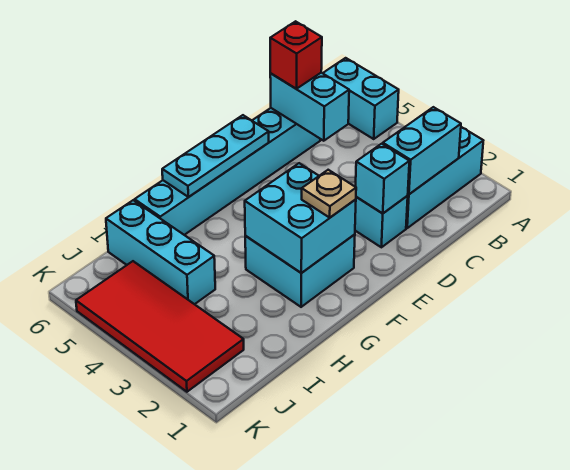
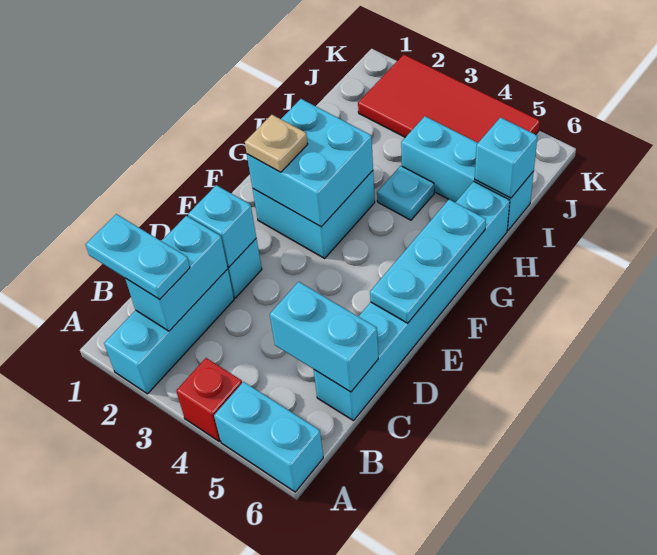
none -> cyan 1x2 plate [86,214,190,299]
red 1x1 brick [270,21,322,89] -> red 1x1 brick moved to [176,358,242,441]
none -> cyan 1x1 plate [377,166,434,220]
none -> cyan 1x1 brick [475,118,538,198]

